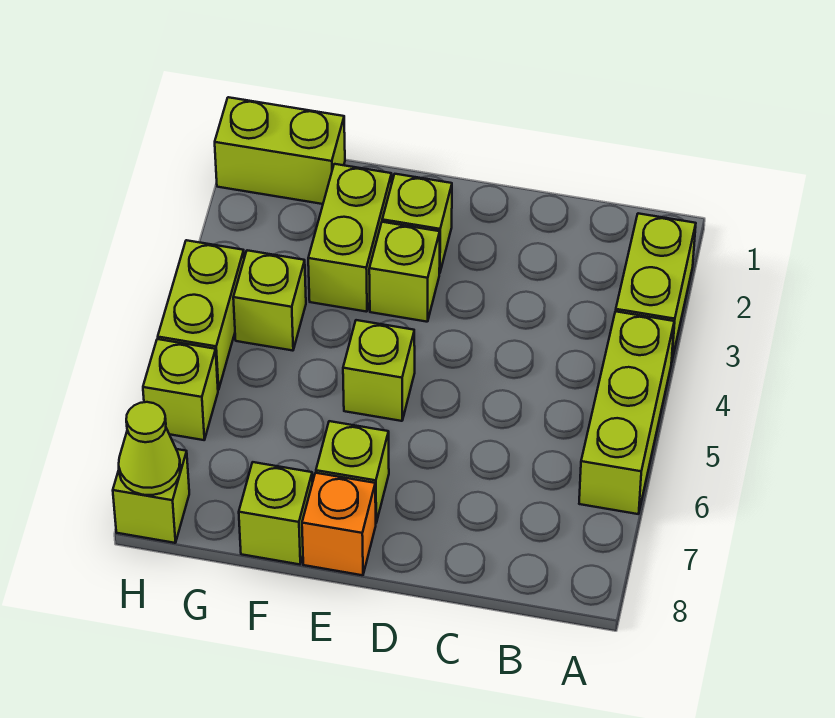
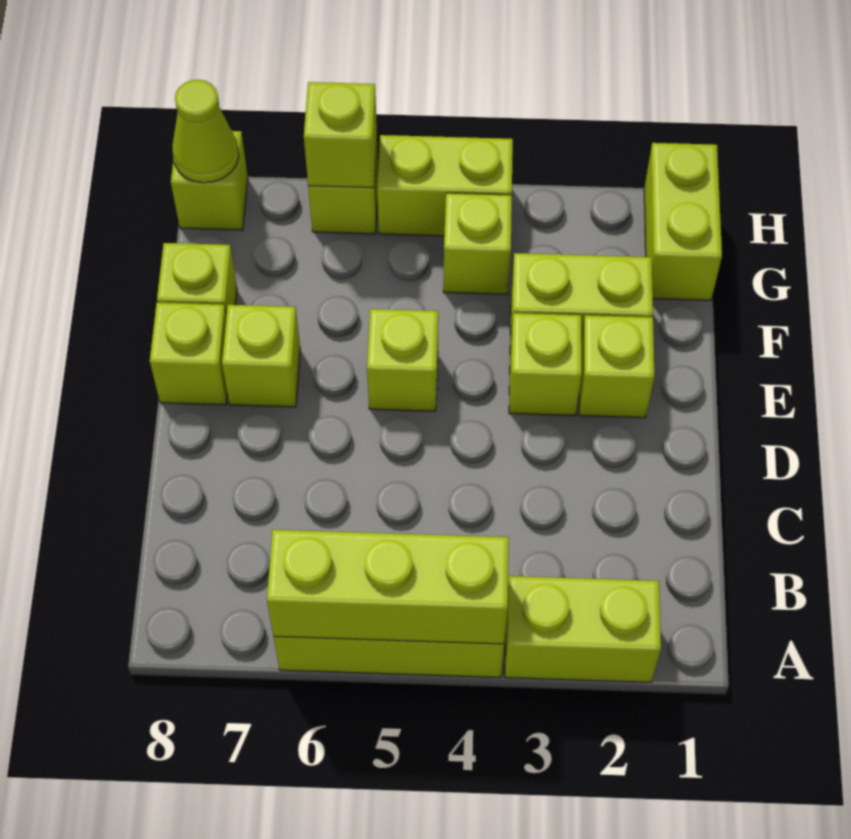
none -> lime 1x3 brick [267,530,509,644]
orange 1x1 brick [302,473,376,575] -> lime 1x1 brick [150,303,227,405]
none -> lime 1x1 brick [304,82,377,188]

